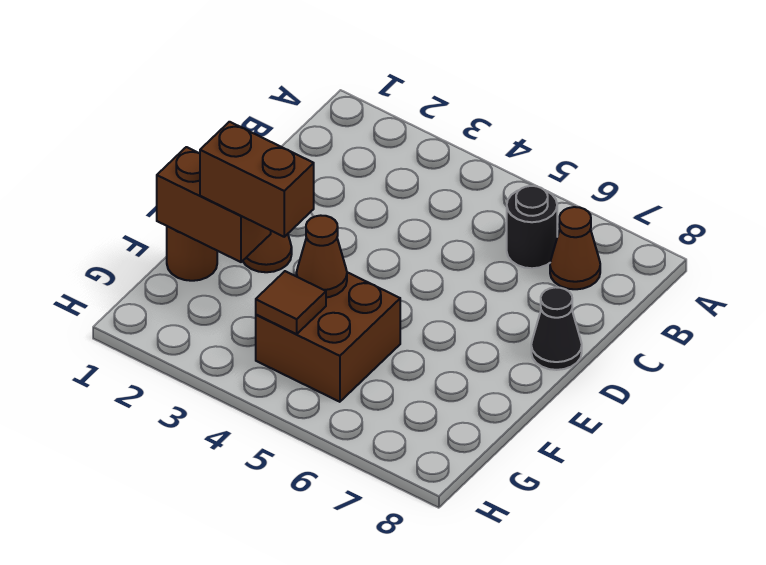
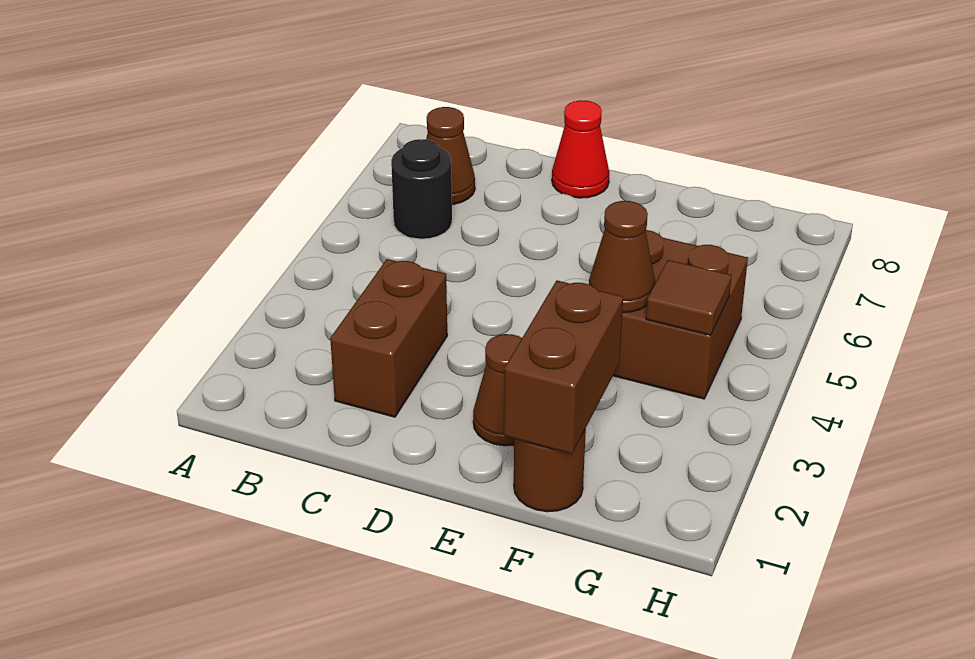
black 1x1 cone [531,287,582,370] -> red 1x1 cone [552,100,609,198]
brown 1x2 brick [200,122,314,237] -> brown 1x2 brick moved to [330,259,447,417]

